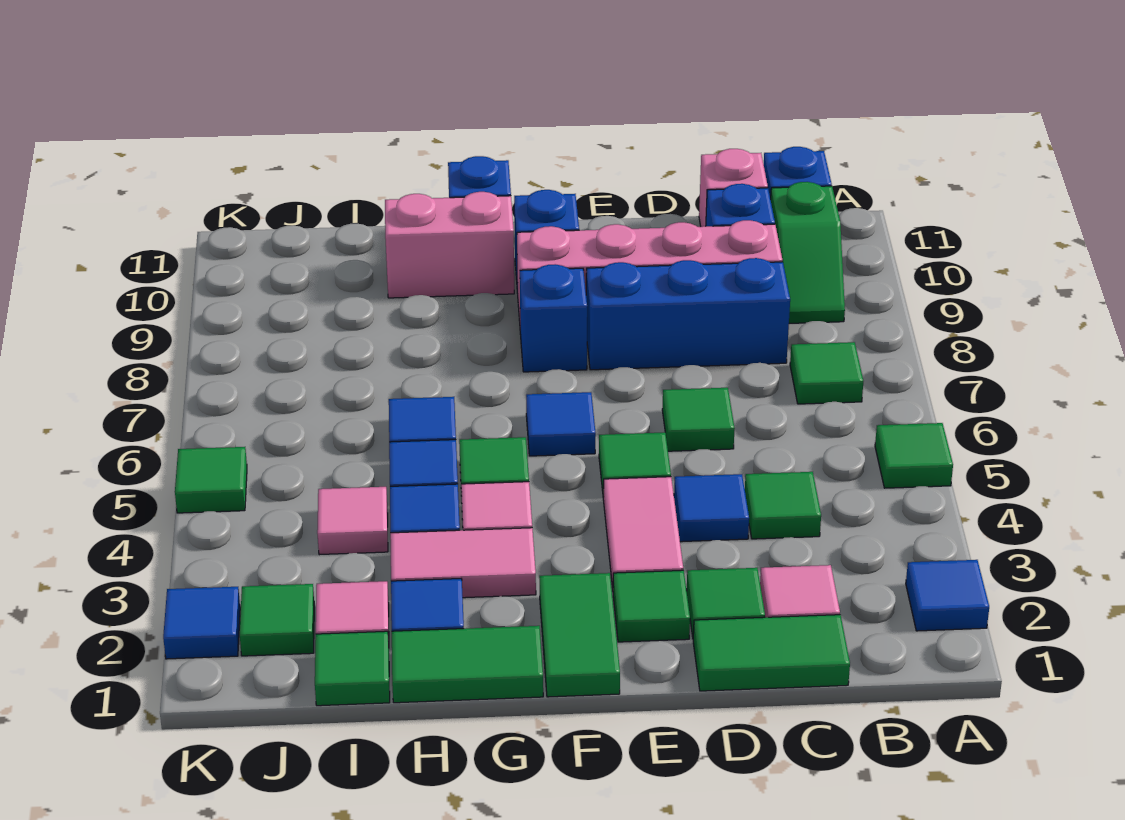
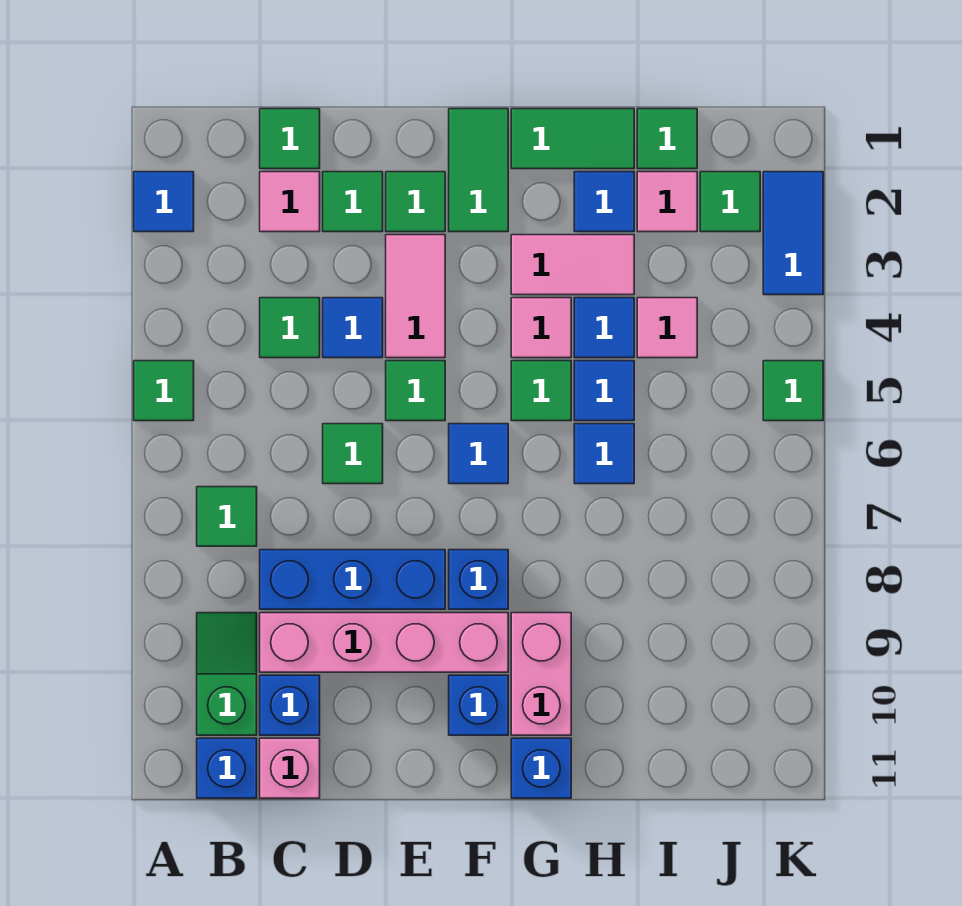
green 1x2 tile [693,615,850,691] -> green 1x1 tile [260,109,320,169]
pink 1x2 brick [385,192,514,298] -> pink 1x2 brick turned to [511,613,571,735]
blue 1x1 tile [163,587,240,659] -> blue 1x2 tile [763,172,823,295]

